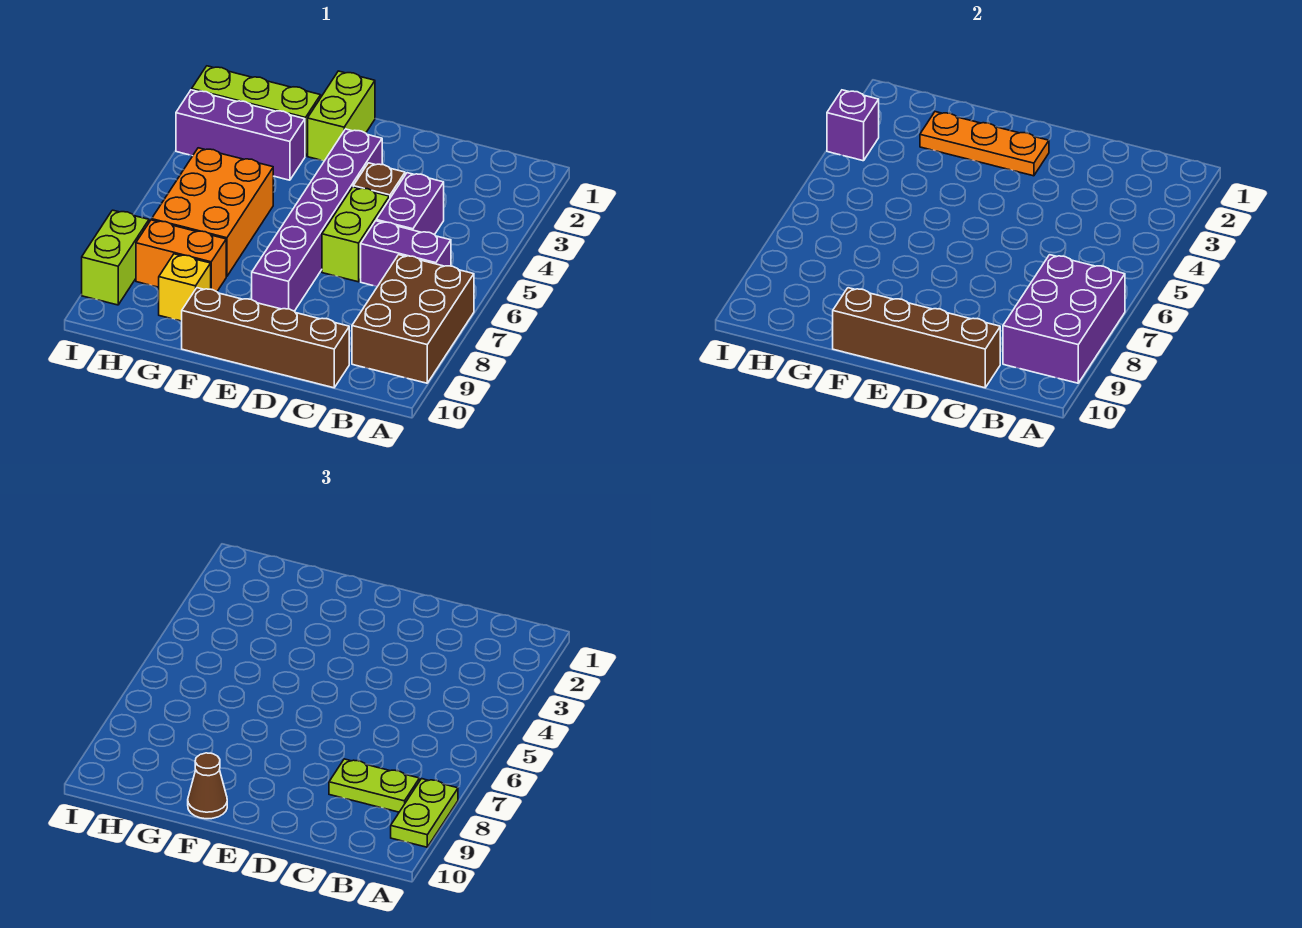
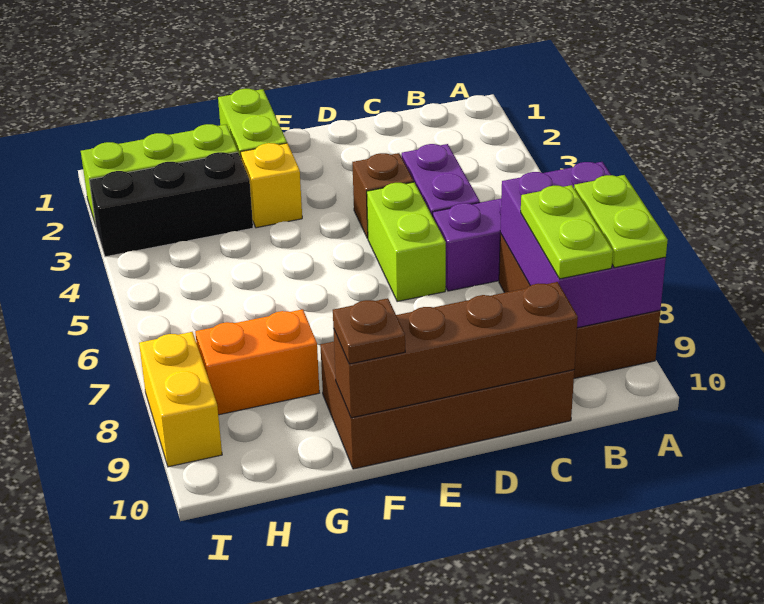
lime 1x2 plate [329,759,419,812] -> lime 1x2 plate turned to [521,185,613,279]
brown 1x4 brick [182,288,349,388] -> brown 2x4 brick [320,342,574,469]
orange 1x3 plate [920,112,1049,176] -> none
purple 1x6 brick [252,129,382,311] -> none
brown 1x1 cone [188,753,227,819] -> brown 1x1 plate [333,298,405,364]
purple 1x3 brick [176,90,305,180] -> black 1x3 brick [89,152,253,257]
orange 2x3 brick [152,148,273,276] -> none
yellow 1x1 brick [159,254,211,321] -> yellow 1x1 brick moved to [241,143,302,228]
purple 1x1 brick [827,90,879,161] -> none
lime 1x2 brick [82,210,149,305] -> yellow 1x2 brick [139,332,222,467]

